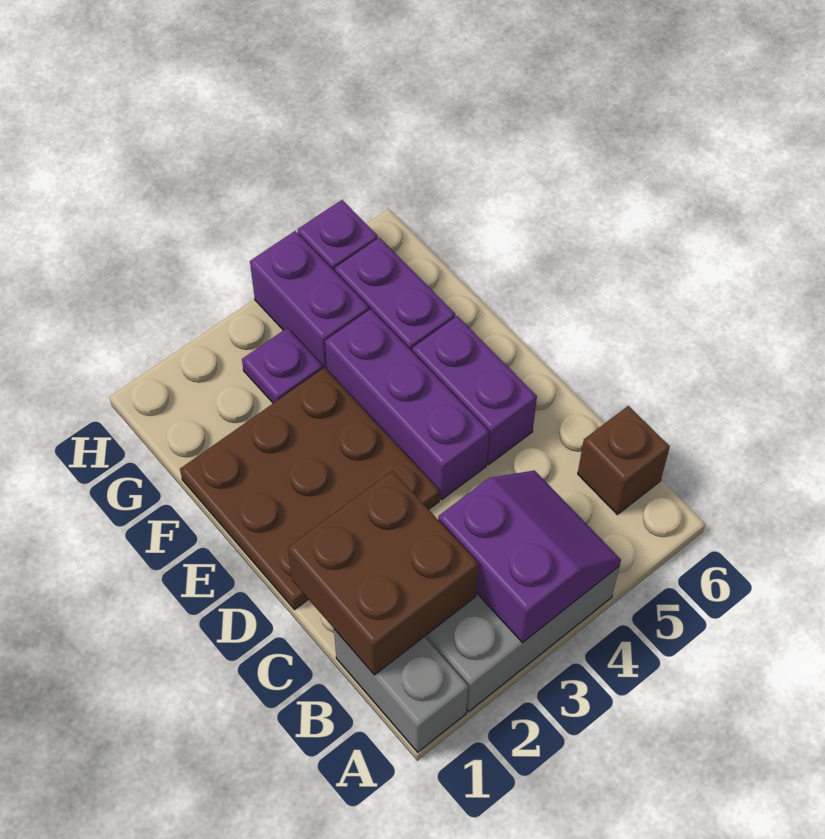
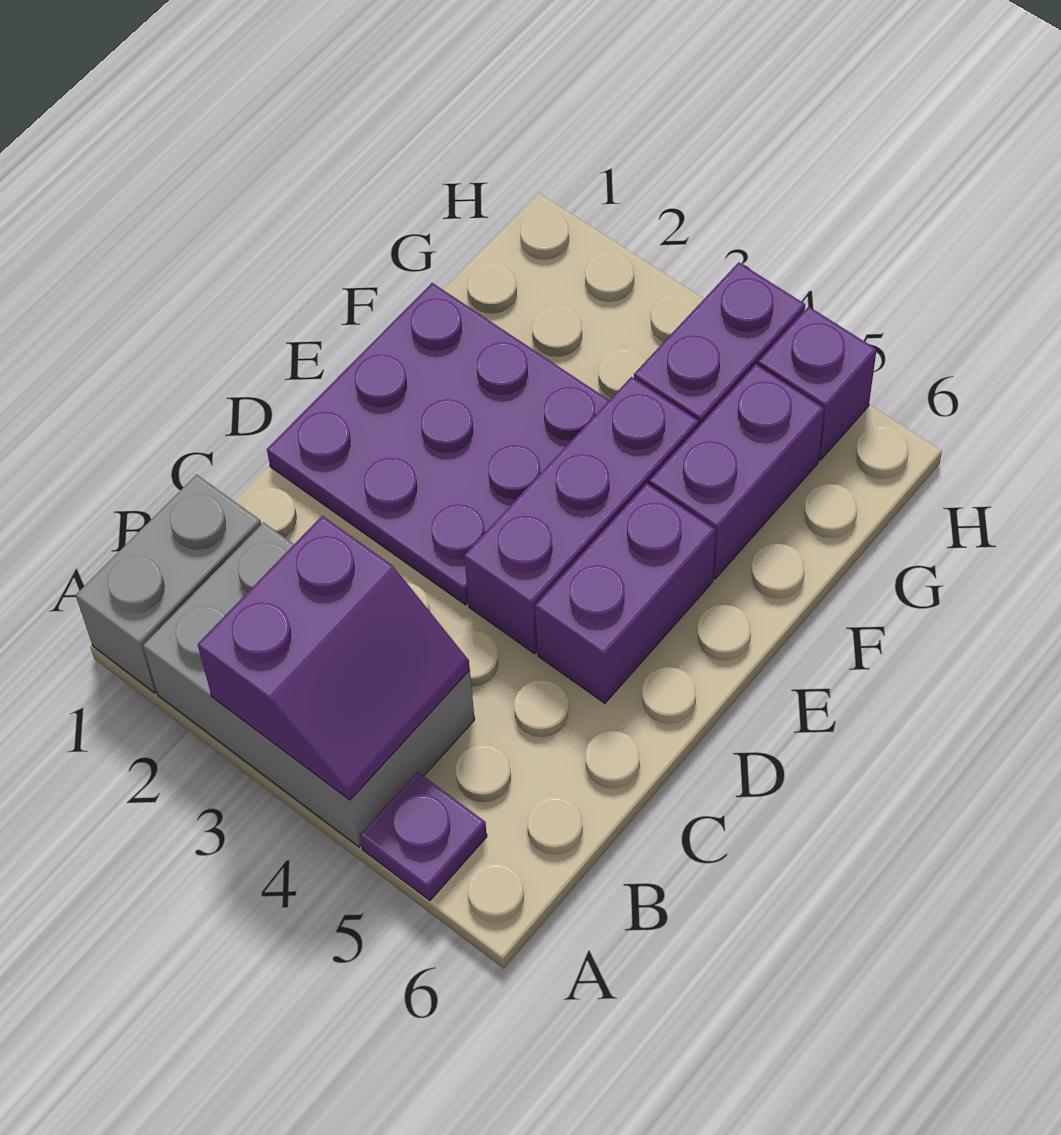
brown 2x2 brick [288,471,479,675] -> none
brown 1x1 brick [578,406,670,514] -> none
brown 3x3 plate [180,368,440,610] -> purple 3x3 plate [267,283,609,605]
purple 1x1 plate [242,328,323,403] -> purple 1x1 plate moved to [360,772,487,900]

